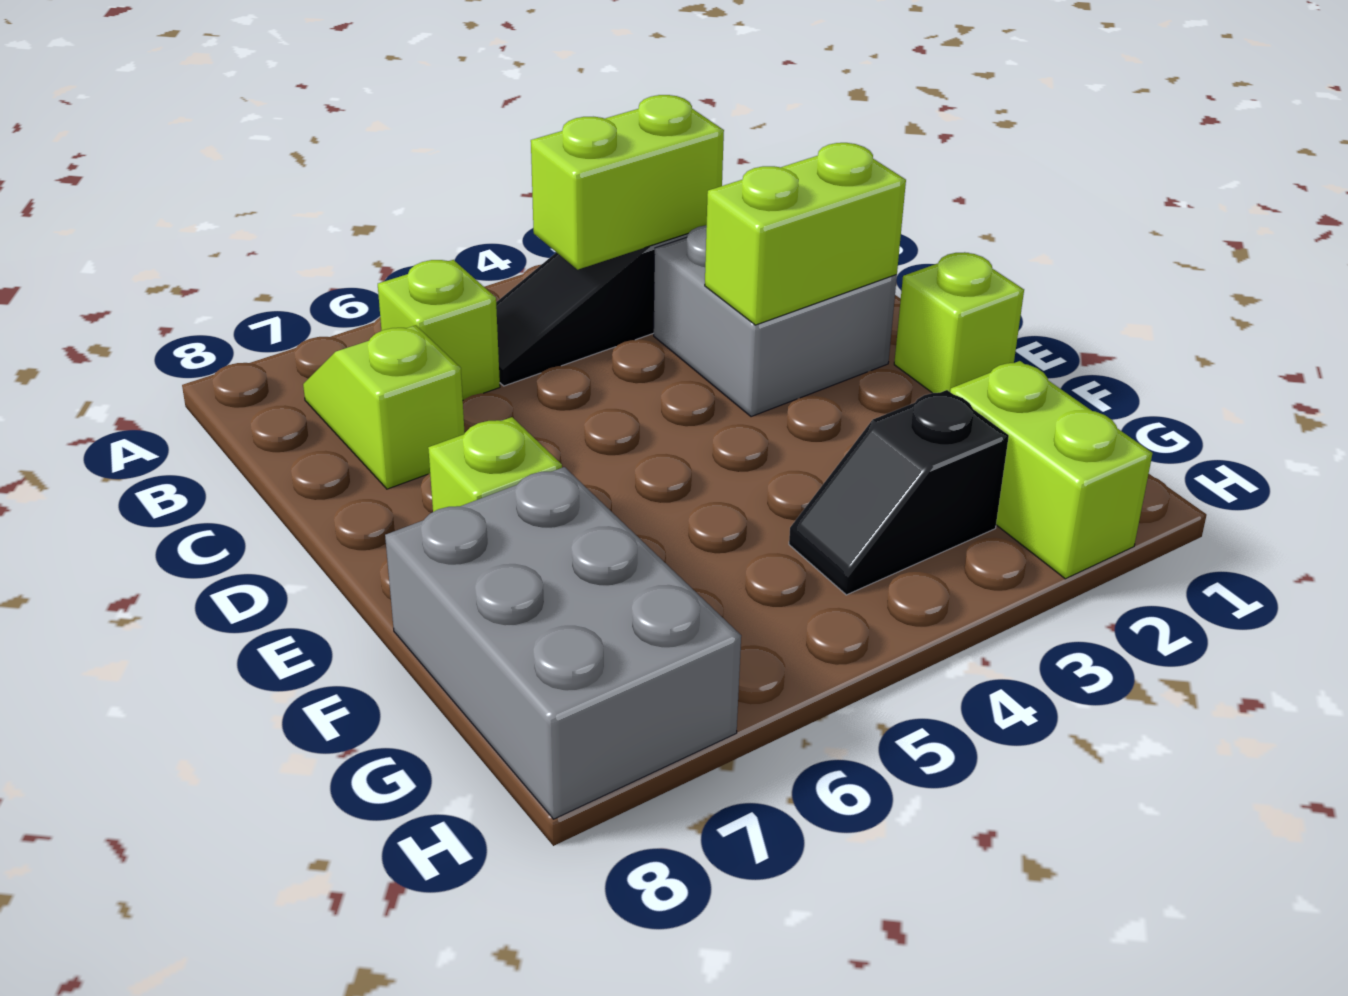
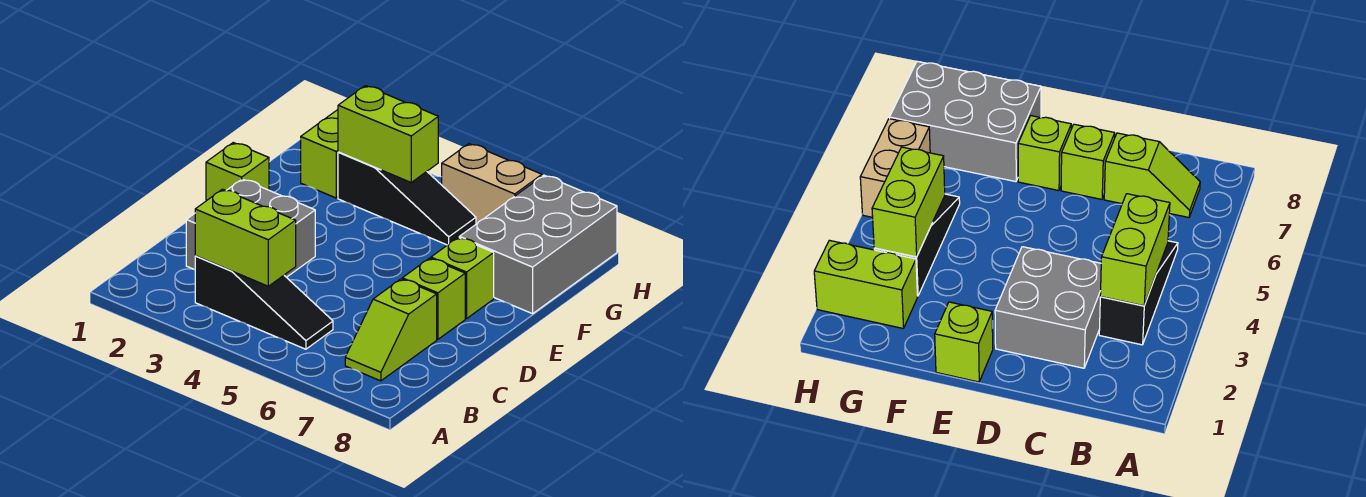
lime 1x1 brick [378,260,500,400] -> lime 1x1 brick moved to [402,258,465,339]
lime 1x2 brick [705,143,906,325] -> lime 1x2 brick moved to [338,86,438,182]
black 1x2 slope [789,390,1009,595] -> black 1x3 slope [338,152,476,245]
none -> tan 1x2 brick [442,144,542,224]

